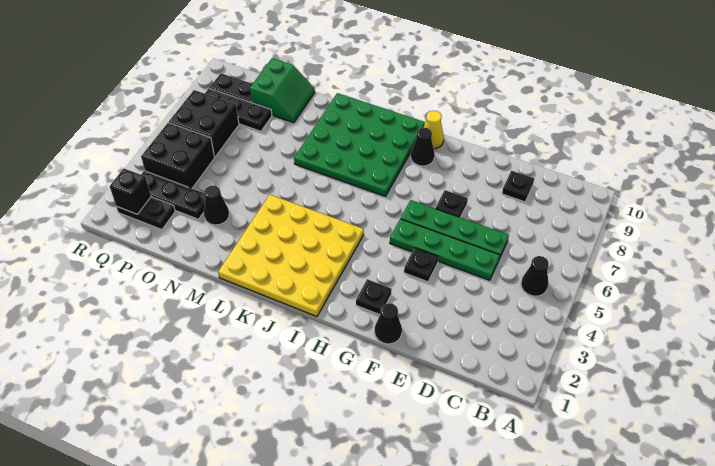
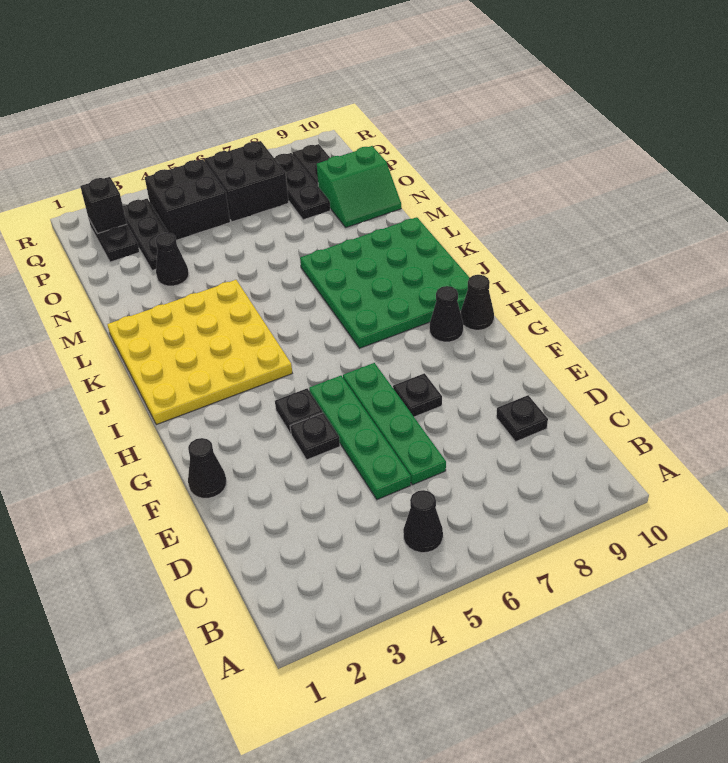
black 1x1 plate [356,279,392,315] -> black 1x1 plate moved to [275,388,323,434]
yellow 1x1 cone [424,111,444,149] -> black 1x1 cone [461,275,494,330]

